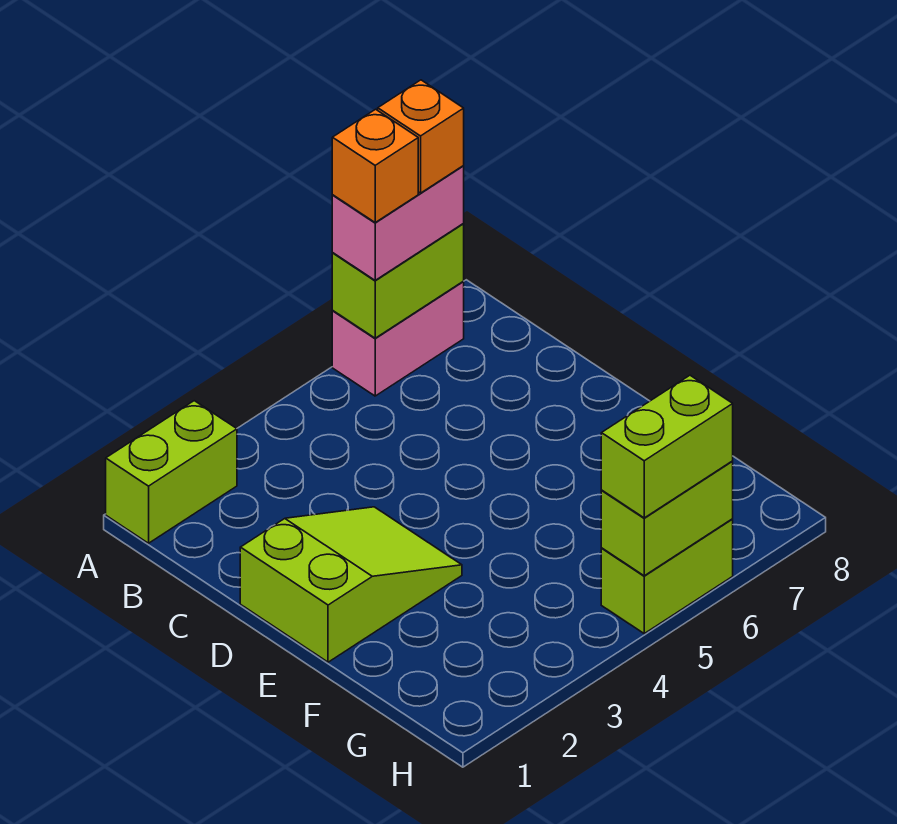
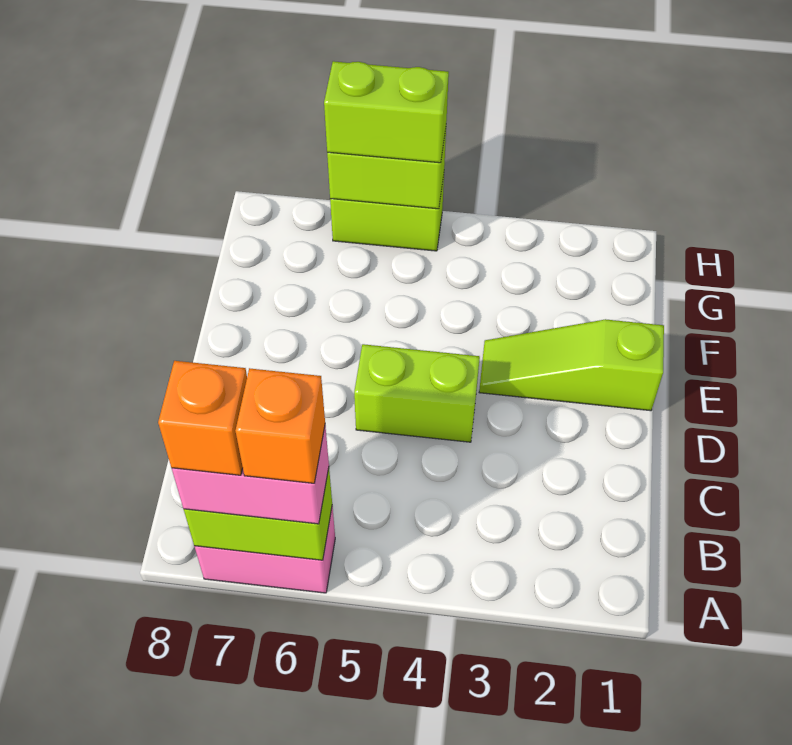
lime 1x2 brick [106,401,237,543] -> lime 1x2 brick moved to [354,344,480,442]
lime 2x3 slope [240,507,462,662] -> lime 1x3 slope [479,319,664,411]

